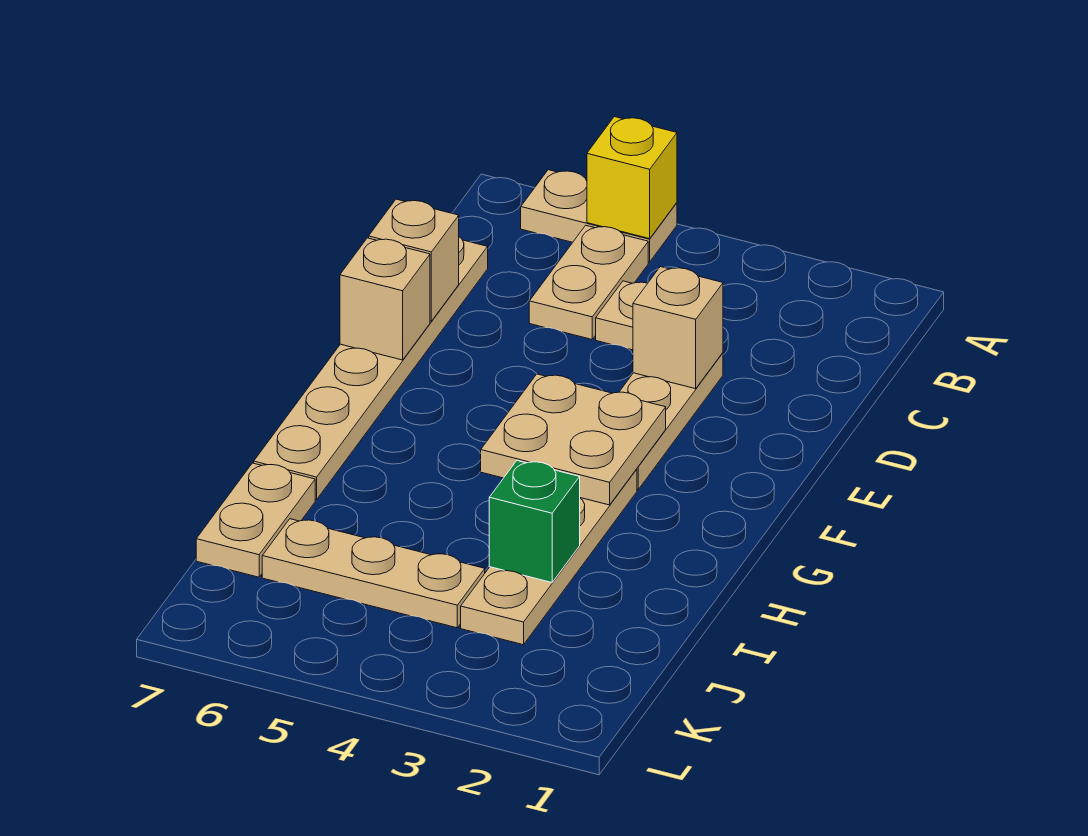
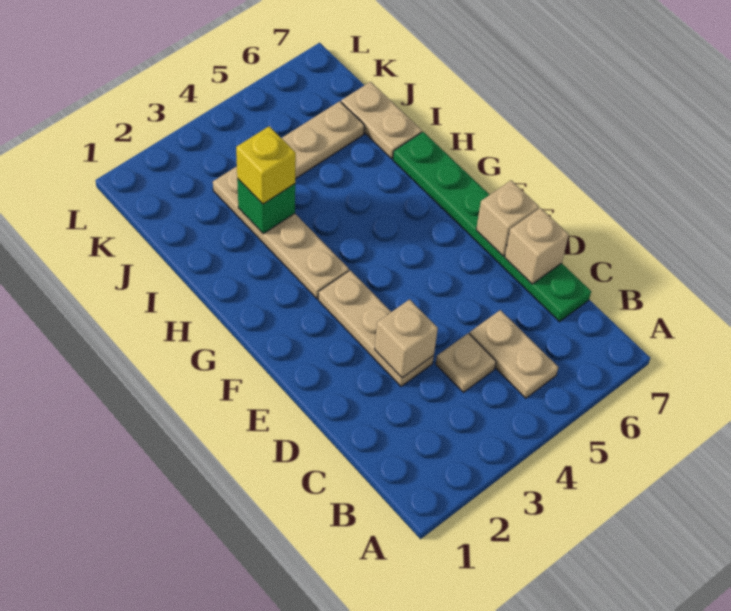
tan 1x2 plate [521,170,677,262] -> none
yellow 1x1 brick [587,117,677,239] -> yellow 1x1 brick moved to [236,126,296,204]
tan 1x6 plate [254,237,488,500] -> green 1x6 plate [393,132,591,322]
tan 2x2 plate [481,374,666,505] -> none

